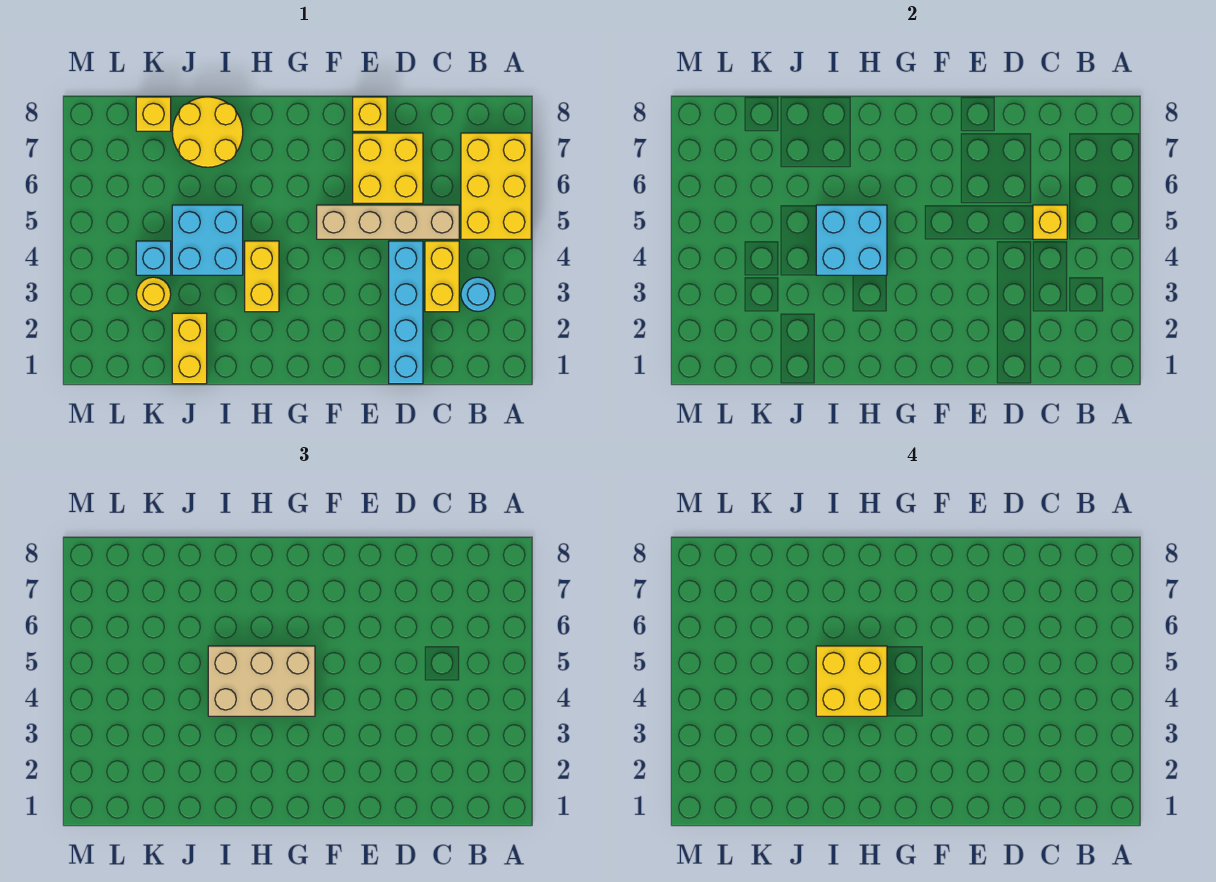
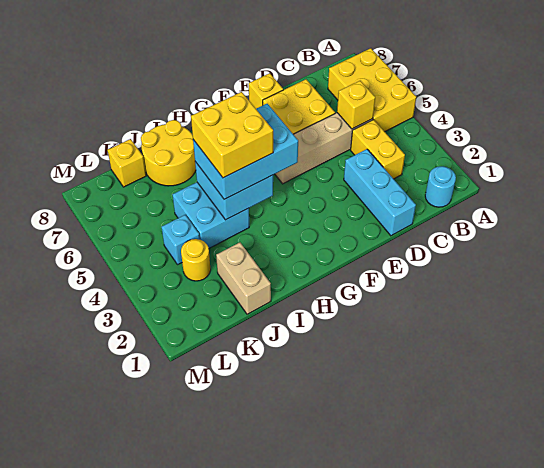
cyan 1x1 round brick [461,277,495,311] -> cyan 1x1 round brick moved to [425,166,456,207]
cyan 1x4 brick [389,241,423,384] -> cyan 1x3 brick [344,149,416,236]
tan 2x3 brick [208,646,315,716] -> cyan 2x3 brick [193,104,298,199]
yellow 1x2 brick [245,241,279,312] -> none
yellow 1x2 brick [172,313,207,384] -> tan 1x2 brick [216,242,271,314]

